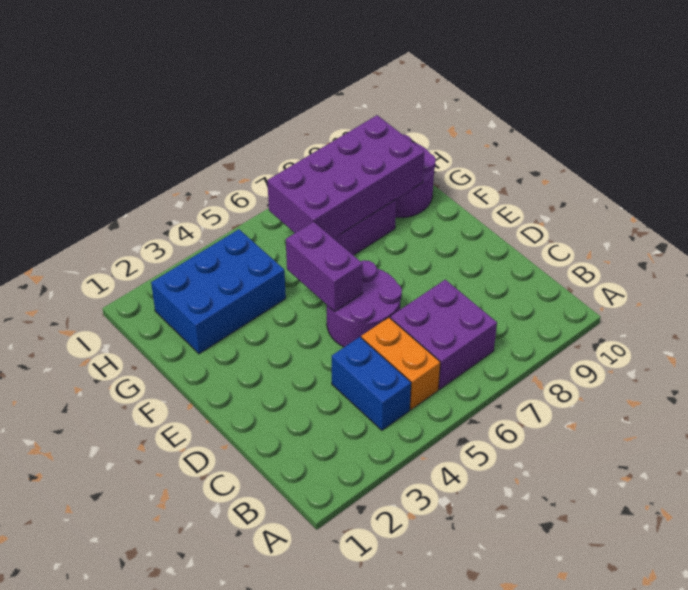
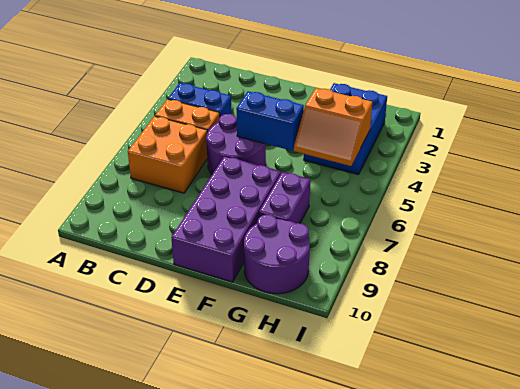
purple 2x2 brick [390,280,497,389] -> orange 2x2 brick [128,116,207,193]
purple 1x2 brick [286,222,363,312] -> blue 1x2 brick [236,91,304,151]
none -> orange 2x2 slope [294,88,372,166]
purple 2x4 brick [267,115,424,238] -> purple 2x4 brick moved to [171,156,281,282]

